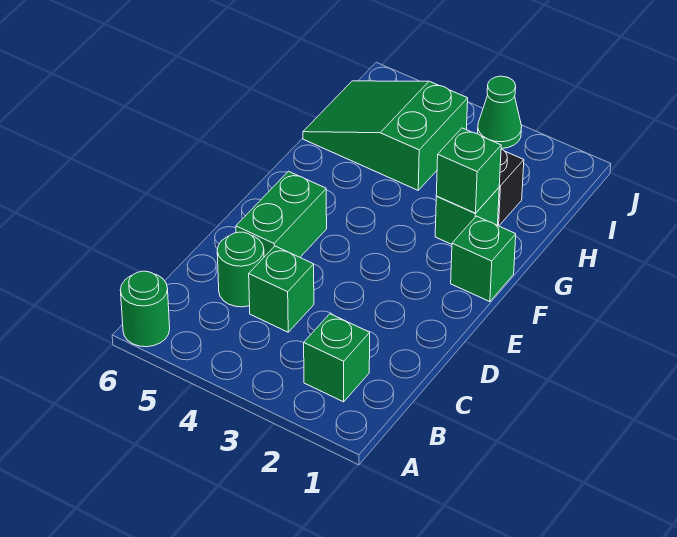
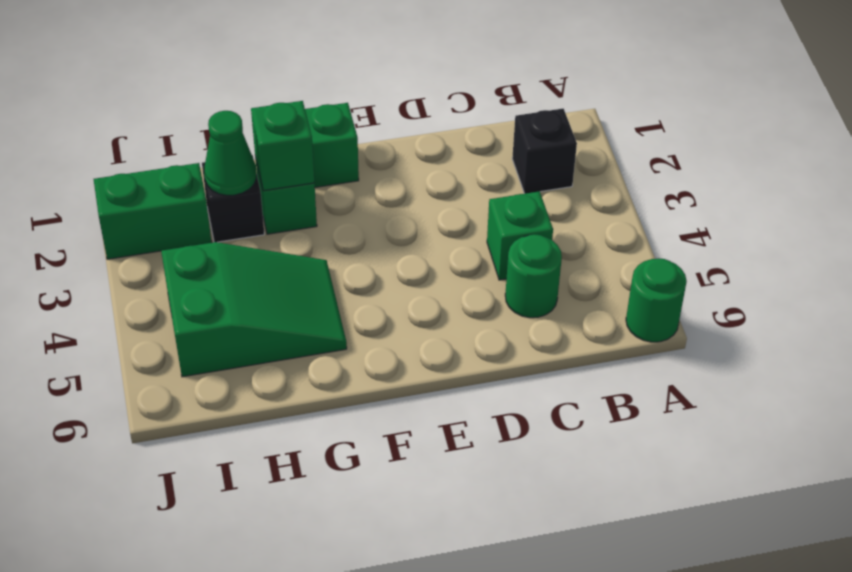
green 1x1 brick [304,314,370,402] -> black 1x1 brick [512,109,577,194]
green 1x2 brick [236,171,327,257] -> green 1x2 brick moved to [94,163,212,259]
green 2x3 slope [303,81,468,190] -> green 2x3 slope turned to [161,242,347,377]
green 1x1 cone [478,76,522,149] -> green 1x1 cone moved to [204,111,257,195]

